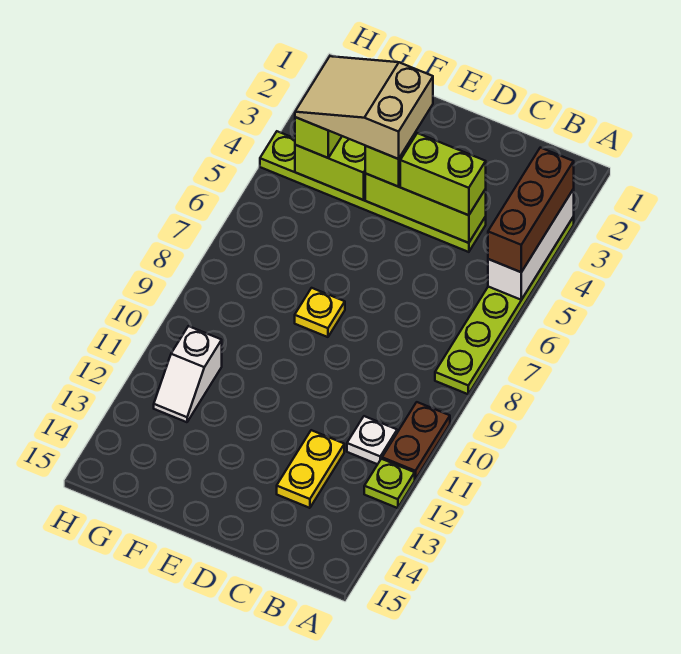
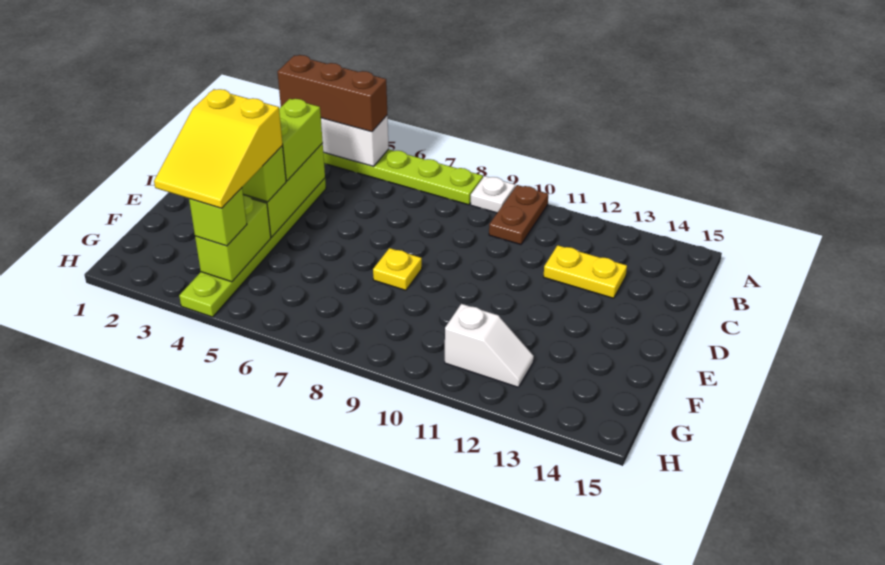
brown 1x2 plate [382,402,450,480] -> brown 1x2 plate turned to [489,185,548,245]
lime 1x1 plate [364,459,415,508] -> none
white 1x1 plate [347,416,397,464] -> white 1x1 plate moved to [471,176,515,213]
tan 2x3 slope [295,56,433,159] -> yellow 2x3 slope [154,89,283,208]

